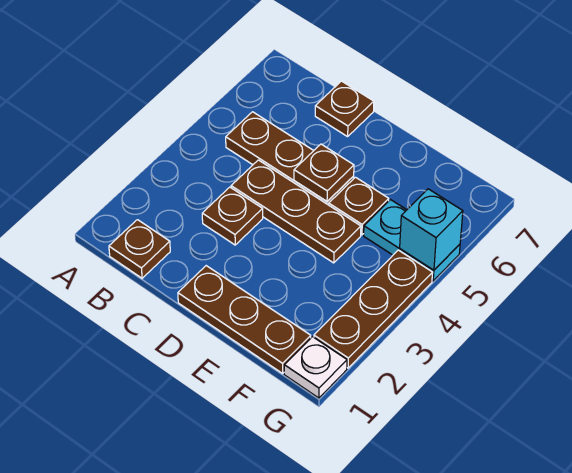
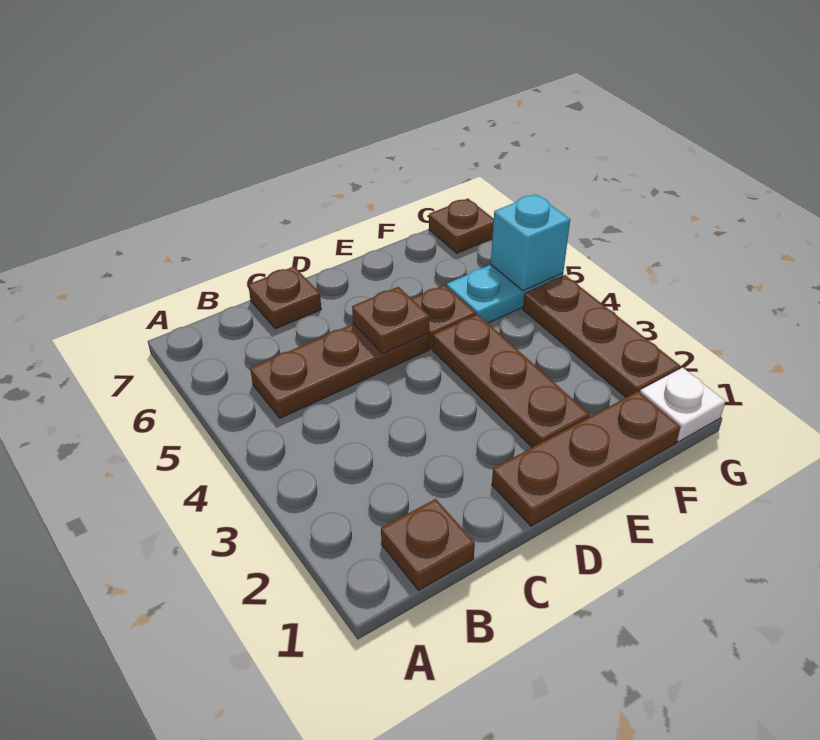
brown 1x1 plate [202,187,263,245] -> brown 1x1 plate moved to [429,199,494,253]
brown 1x3 plate [231,160,361,263] -> brown 1x3 plate turned to [433,314,589,447]

